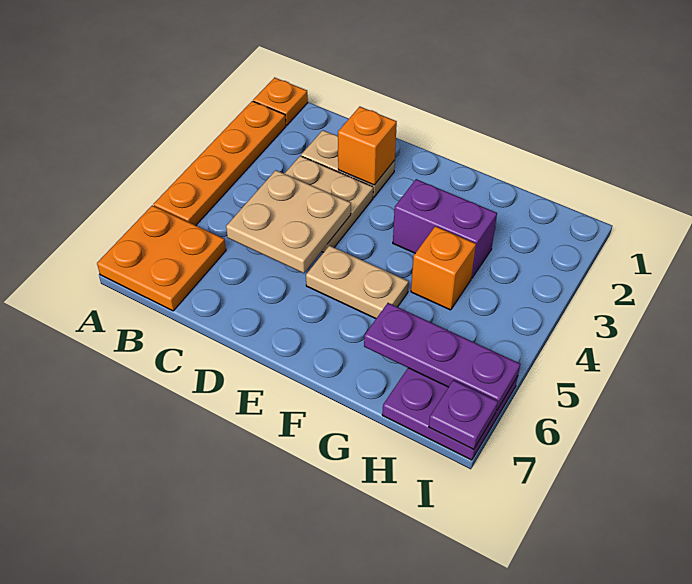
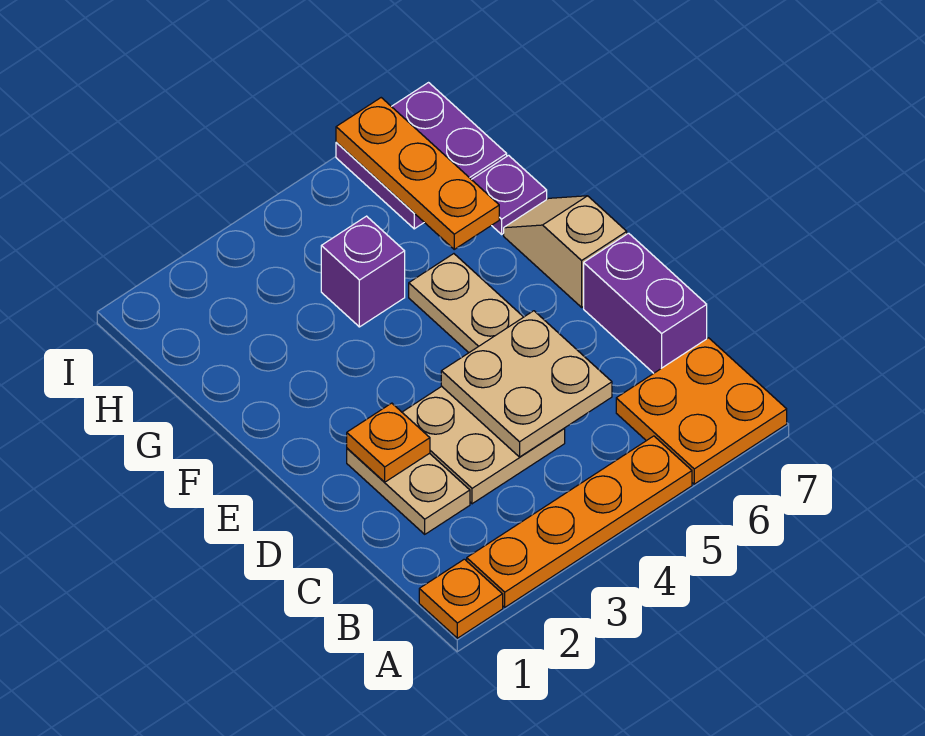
orange 1x1 brick [338,107,397,185] -> orange 1x1 plate [347,403,430,482]
none -> tan 1x2 slope [504,196,627,307]
purple 1x2 brick [393,179,497,278] -> purple 1x2 brick moved to [584,233,707,373]
orange 1x1 brick [411,226,476,310] -> purple 1x1 brick [321,216,405,327]
purple 1x3 plate [364,303,520,410] -> orange 1x3 plate [336,98,499,249]
purple 1x1 plate [429,380,498,449] -> purple 1x1 plate moved to [471,155,547,234]

